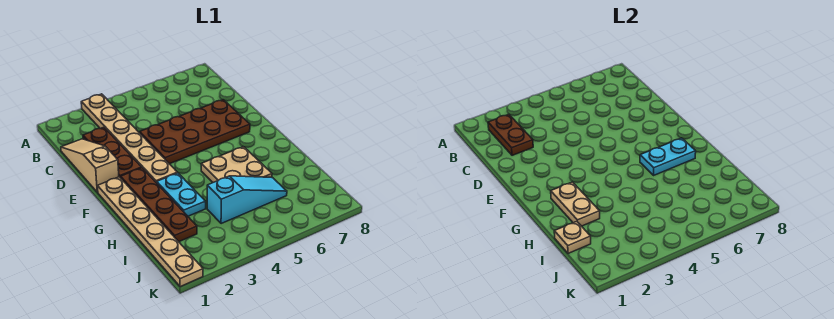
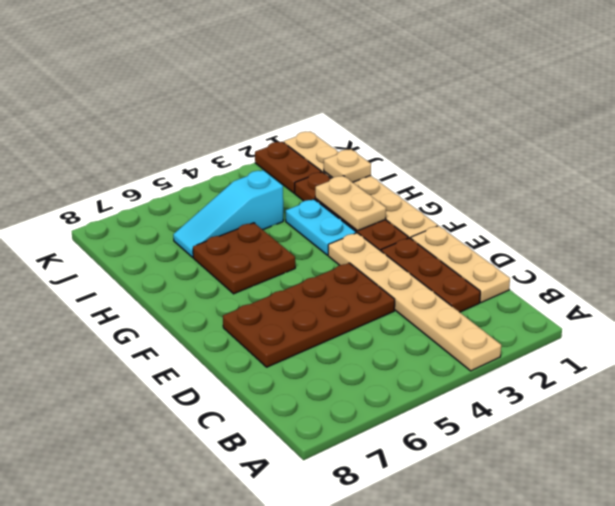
brown 1x2 plate [488,115,533,155] -> brown 1x2 plate moved to [255,142,321,193]
tan 1x3 slope [61,139,119,192] -> tan 1x3 plate [411,226,510,303]
tan 2x2 plate [201,147,272,182] -> brown 2x2 plate [193,223,295,294]
cyan 1x2 plate [640,138,696,175] -> none

